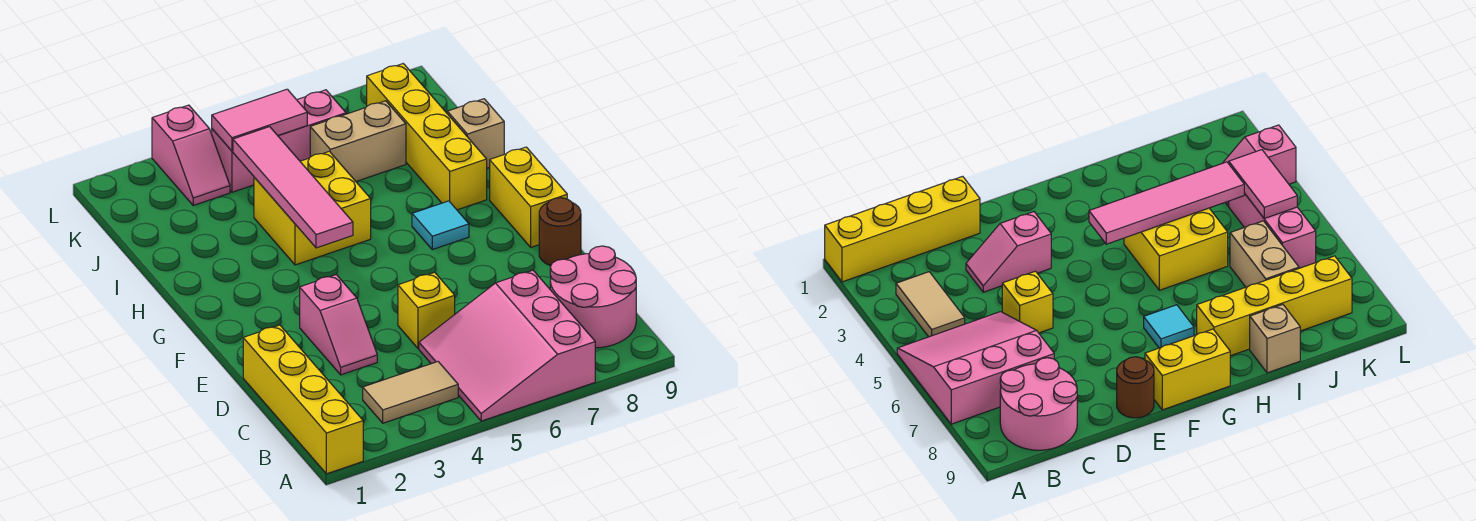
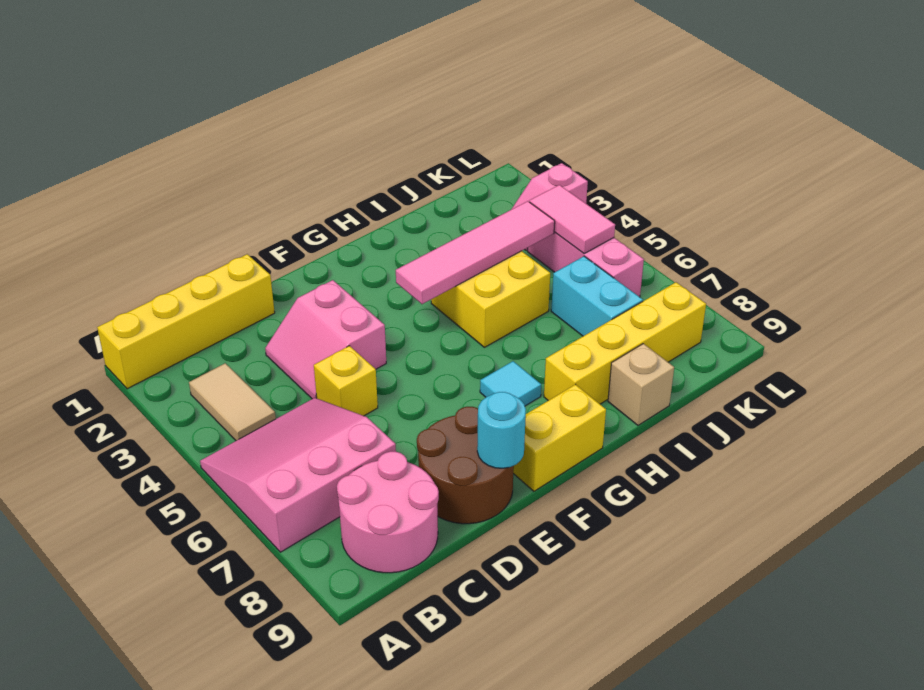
pink 1x2 slope [300,275,377,375] -> pink 2x2 slope [265,280,386,399]
brown 1x1 round brick [539,198,581,266] -> brown 2x2 round brick [417,407,514,524]
none -> cyan 1x1 round brick [477,392,526,468]
tan 1x2 brick [310,101,406,181] -> cyan 1x2 brick [551,256,643,336]

